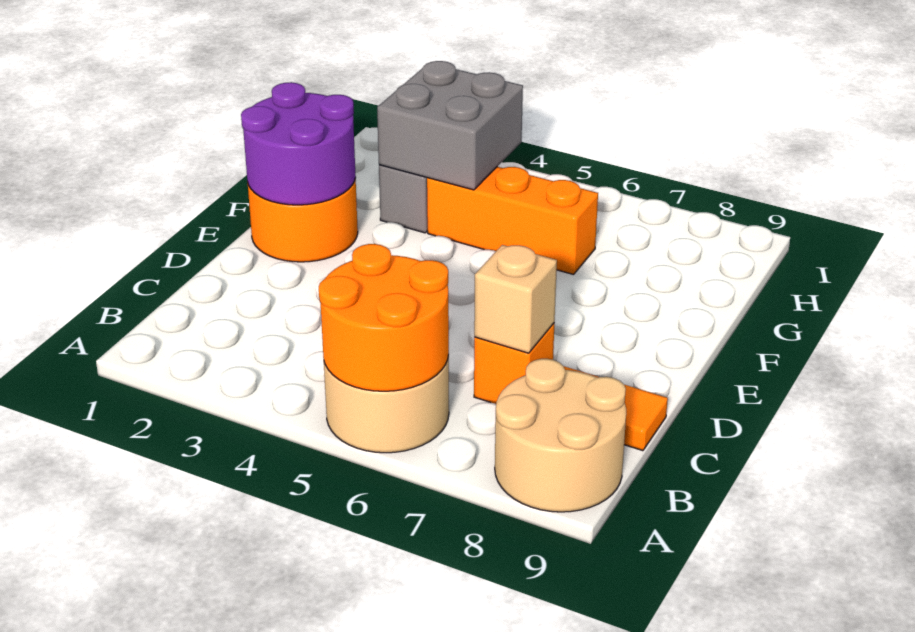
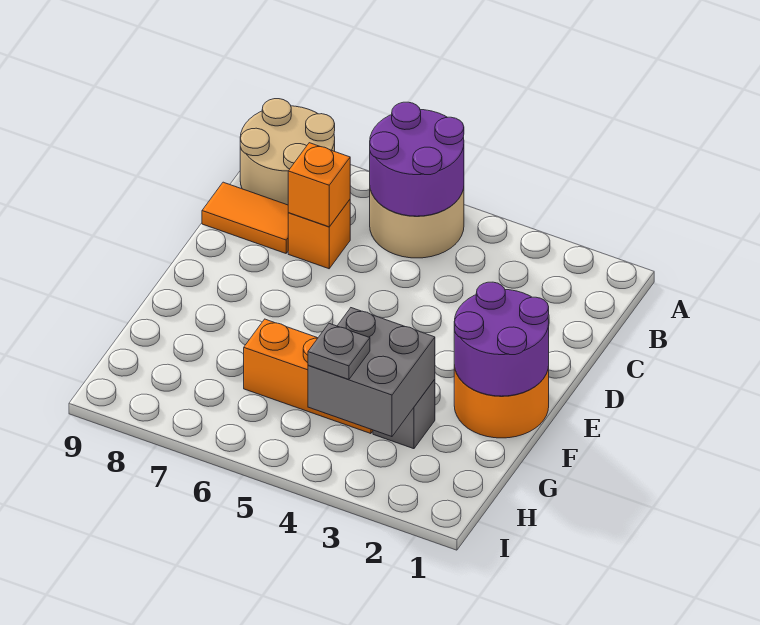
orange 2x2 round brick [319,244,449,391] -> purple 2x2 round brick [370,102,464,216]
tan 1x1 brick [474,245,557,353] -> orange 1x1 brick [288,143,350,227]
none -> grey 1x1 plate [308,323,370,379]

